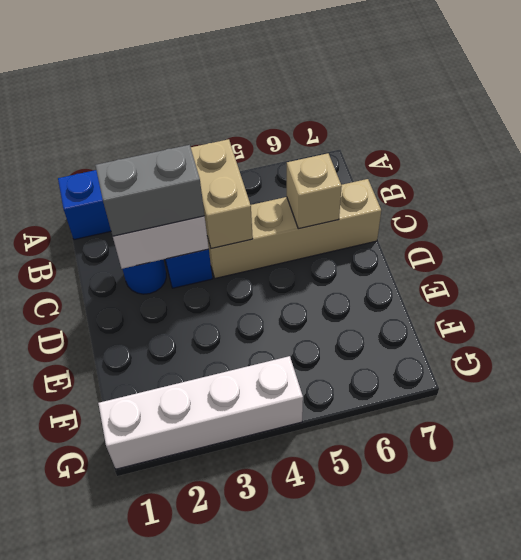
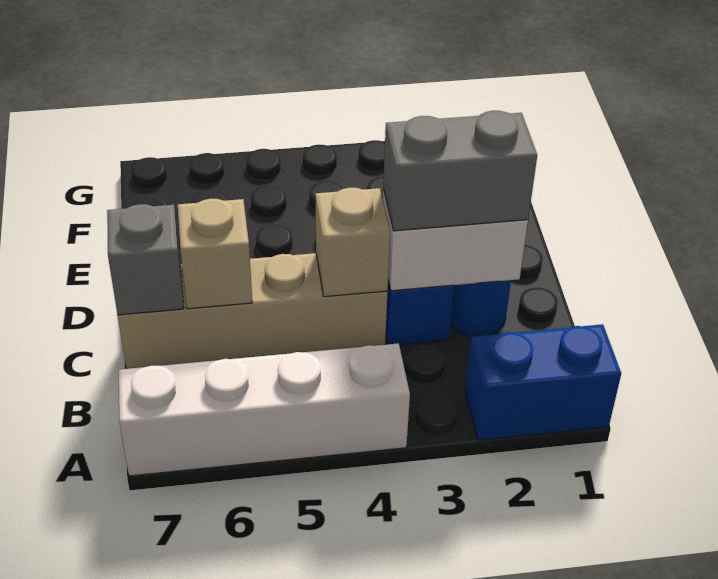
tan 1x2 brick [191,139,253,249] -> tan 1x1 brick [315,188,390,297]
none -> grey 1x1 brick [107,204,184,315]
white 1x4 brick [98,356,303,469] -> white 1x4 brick moved to [119,343,410,476]

